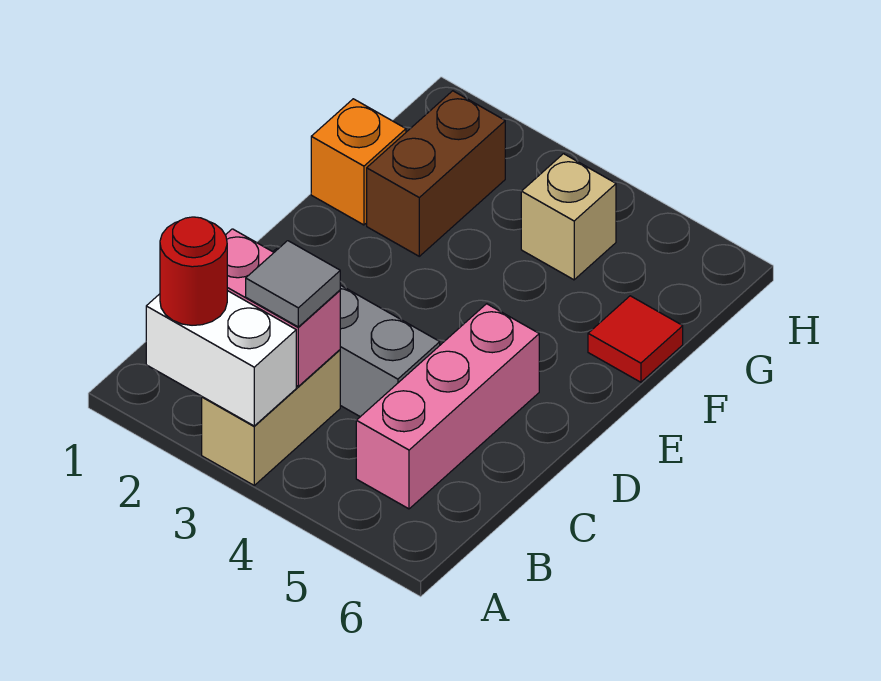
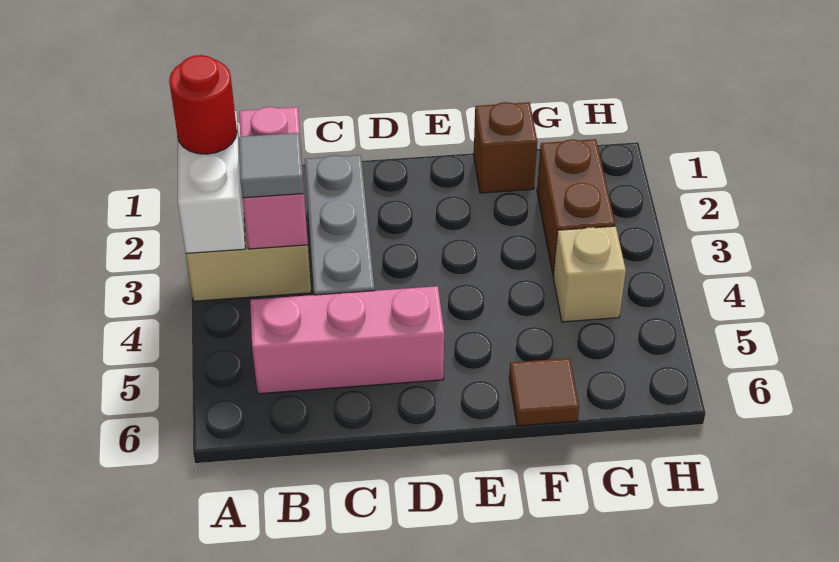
orange 1x1 brick [311,99,406,225] -> brown 1x1 brick [474,102,537,193]
brown 1x2 brick [367,91,505,256] -> brown 1x2 brick turned to [537,139,615,276]
red 1x1 tile [588,296,683,382] -> brown 1x1 tile [509,358,579,426]

